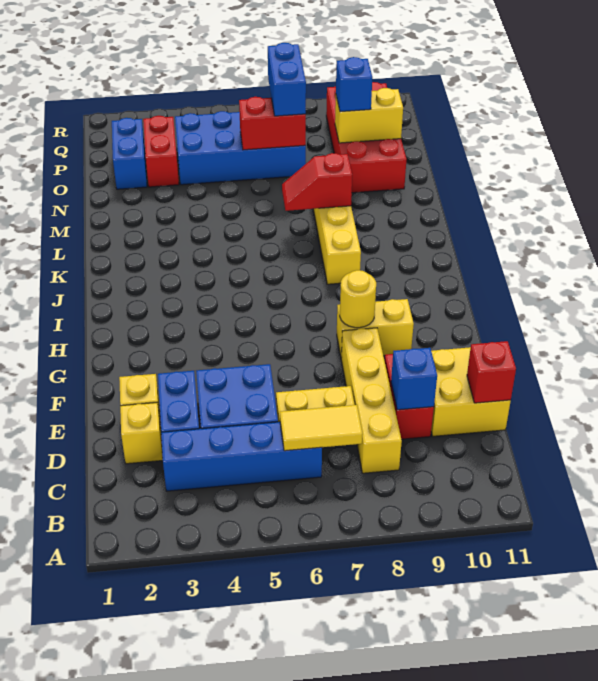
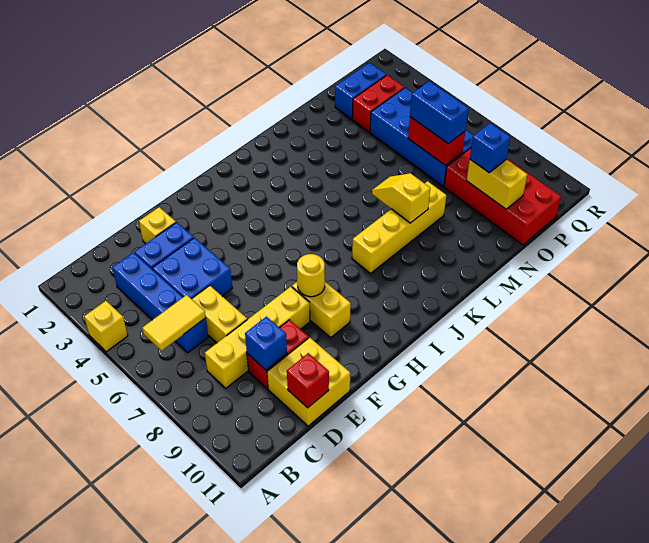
yellow 1x2 tile [280,405,363,451] -> yellow 1x2 tile turned to [142,295,206,351]
yellow 1x1 brick [120,403,163,464] -> yellow 1x1 brick moved to [84,301,128,352]
red 1x2 slope [282,153,352,211] -> yellow 1x2 slope [372,173,430,223]
red 2x4 brick [326,82,407,193] -> red 2x4 brick turned to [444,148,561,245]
blue 1x2 brick [268,43,306,116] -> blue 1x2 brick turned to [410,81,469,144]

